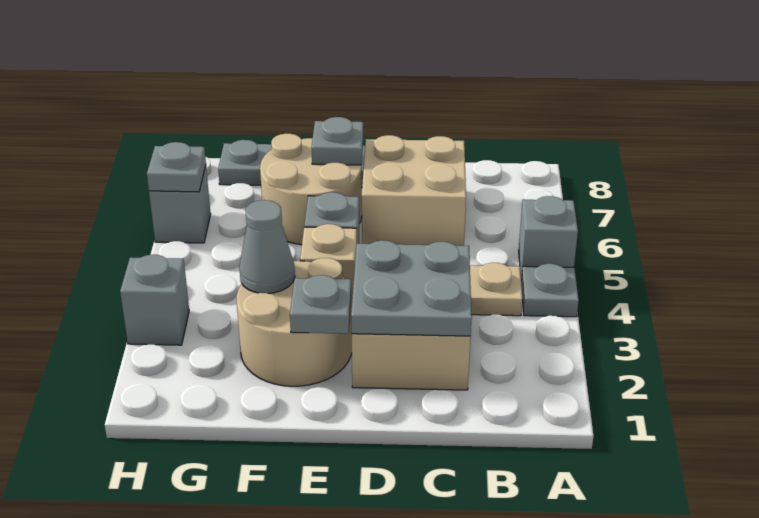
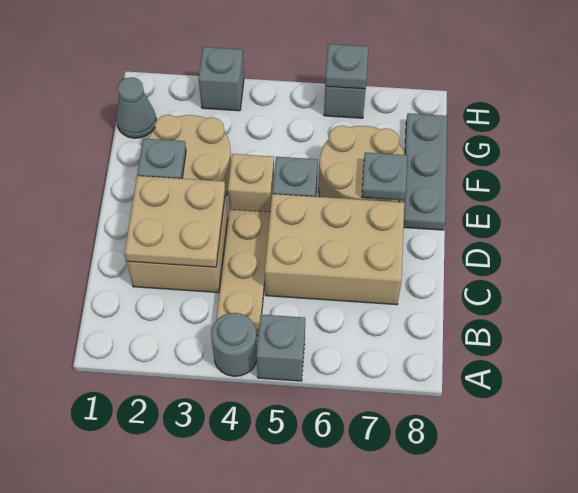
grey 1x1 plate [521,264,579,317] -> grey 1x1 round brick [211,313,257,376]
grey 2x2 plate [351,240,472,336] -> tan 2x2 plate [125,176,225,267]
tan 2x2 brick [362,135,466,246] -> tan 2x3 brick [265,194,404,305]
grey 1x1 cone [239,200,295,293] -> grey 1x1 cone moved to [116,77,156,138]

